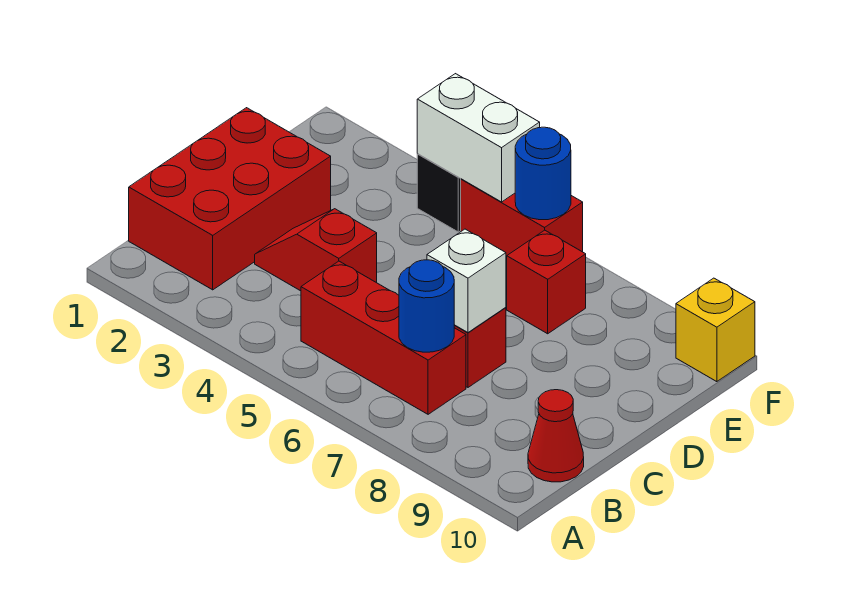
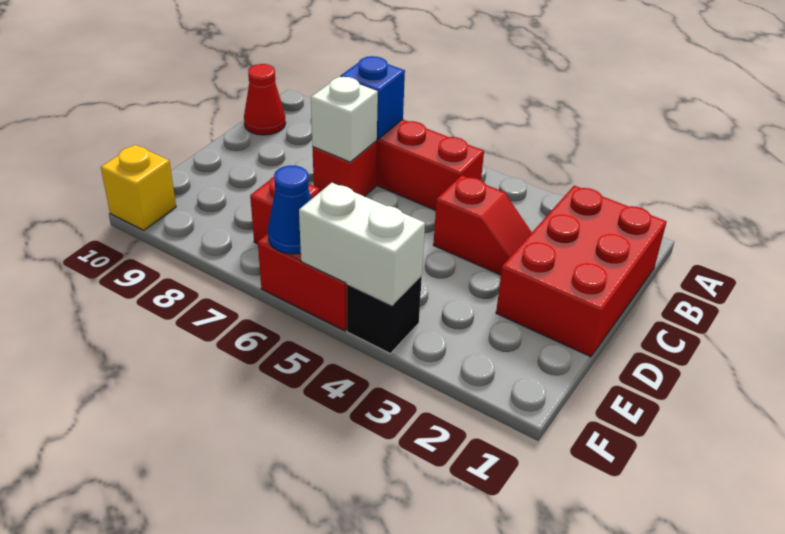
blue 1x1 round brick [399,260,454,352] -> blue 1x1 brick [340,56,405,139]
blue 1x1 round brick [515,127,571,220] -> blue 1x1 cone [268,165,311,254]

